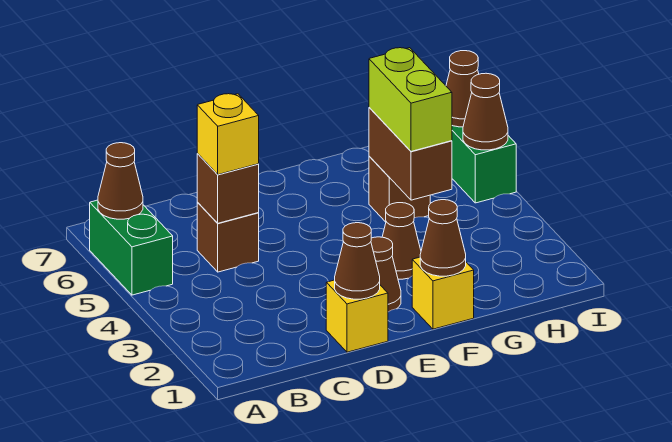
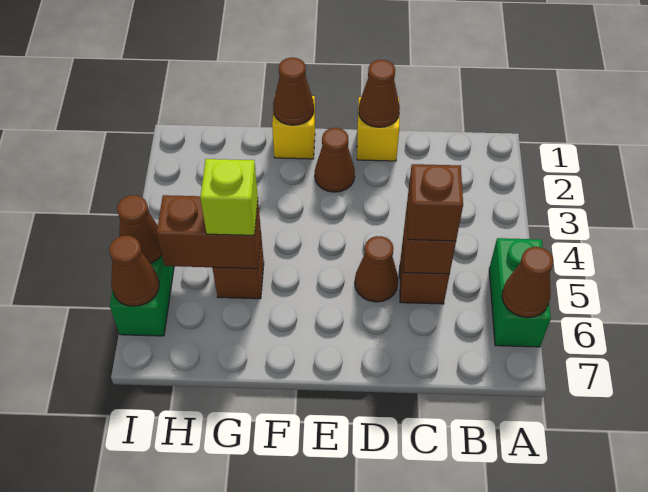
yellow 1x1 brick [197,94,259,175] -> brown 1x1 brick [407,164,463,241]
brown 1x1 cone [382,203,421,279] -> brown 1x1 cone moved to [355,236,398,302]
brown 1x2 brick [369,107,452,200] -> brown 1x2 brick turned to [157,195,261,269]
lime 1x2 brick [369,48,452,151] -> lime 1x1 brick [200,159,258,235]

